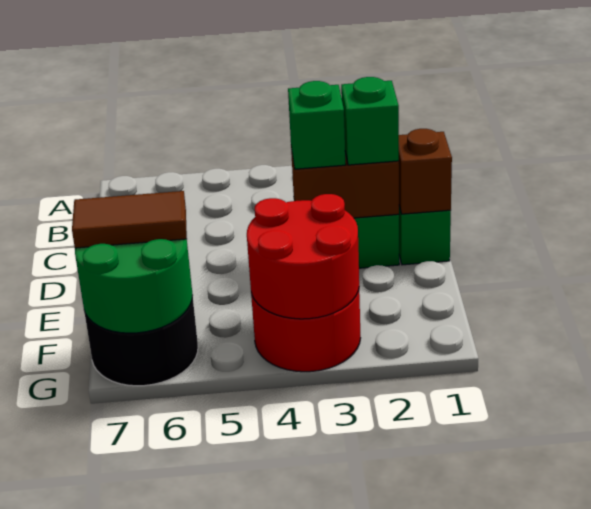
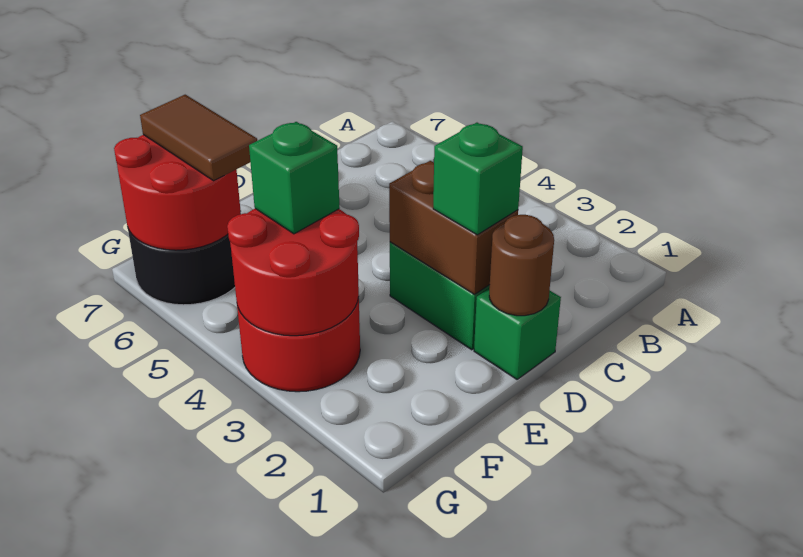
brown 1x1 brick [399,129,452,214] -> brown 1x1 round brick [489,215,554,316]
green 1x1 brick [288,81,346,169] -> green 1x1 brick moved to [249,122,340,234]
green 2x2 round brick [75,239,193,333] -> red 2x2 round brick [114,135,241,250]

